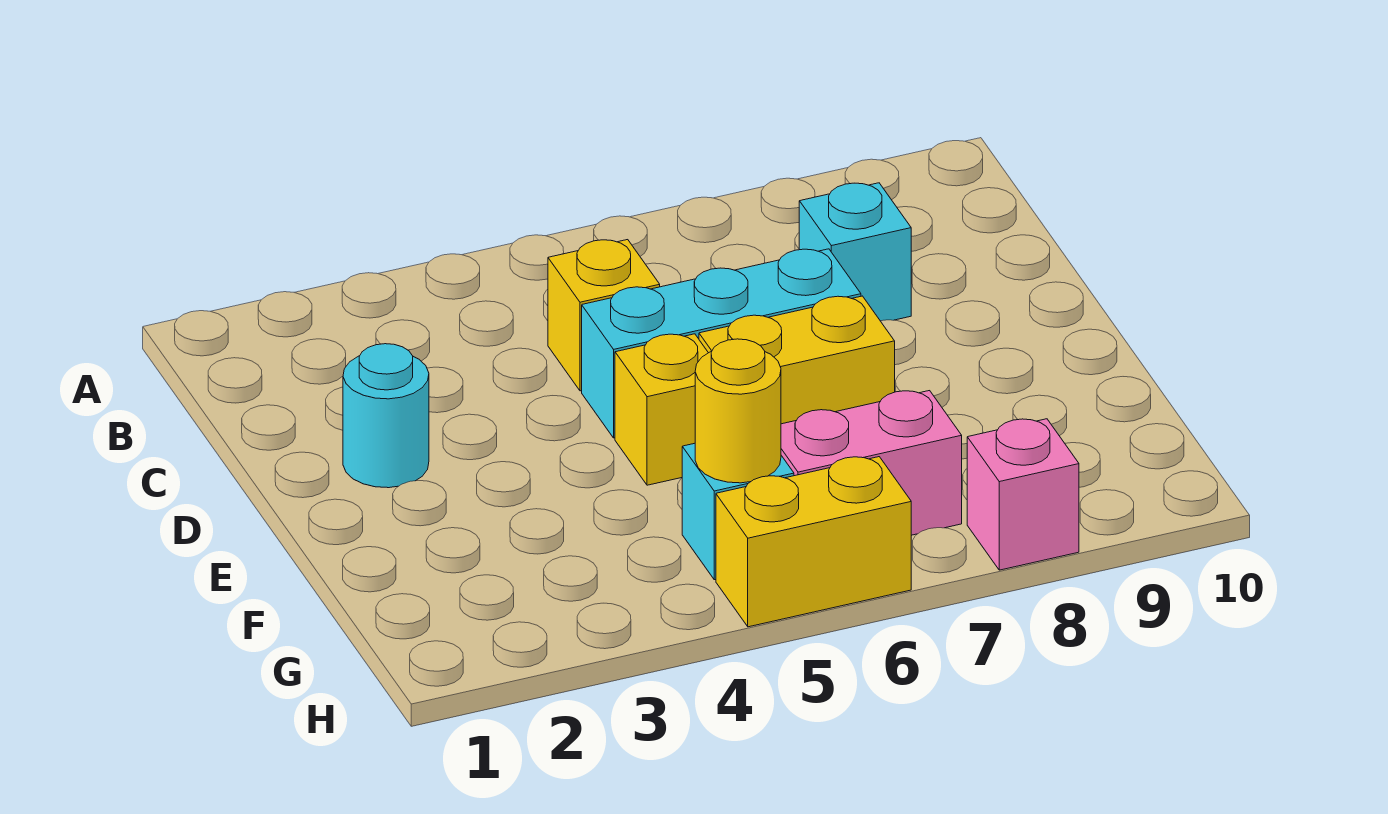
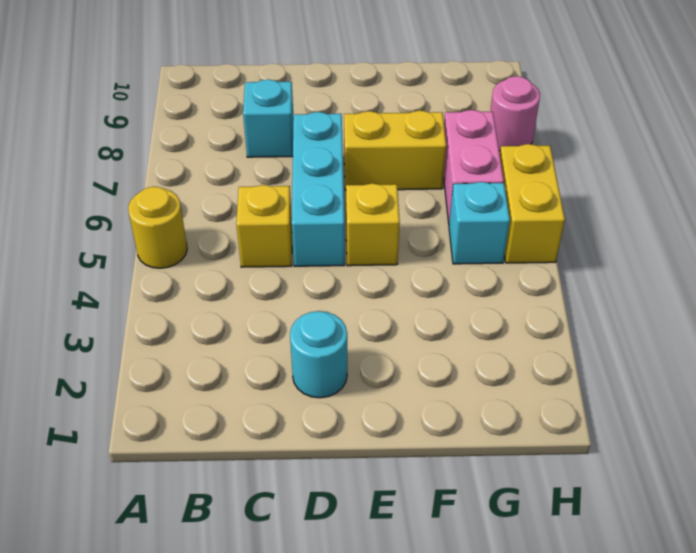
yellow 1x2 brick [699,296,895,424] -> yellow 1x2 brick turned to [344,110,446,190]
yellow 1x1 round brick [695,339,781,483] -> yellow 1x1 round brick moved to [128,187,187,268]
pink 1x1 brick [967,419,1079,570] -> pink 1x1 round brick [490,76,540,151]

